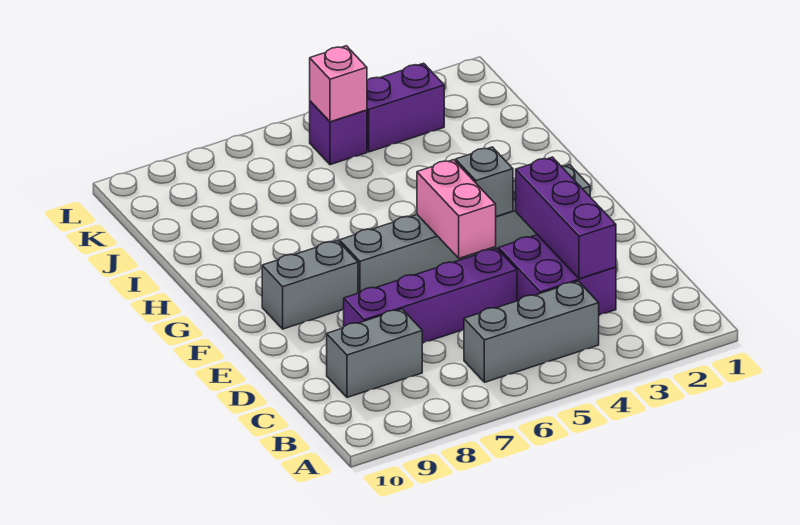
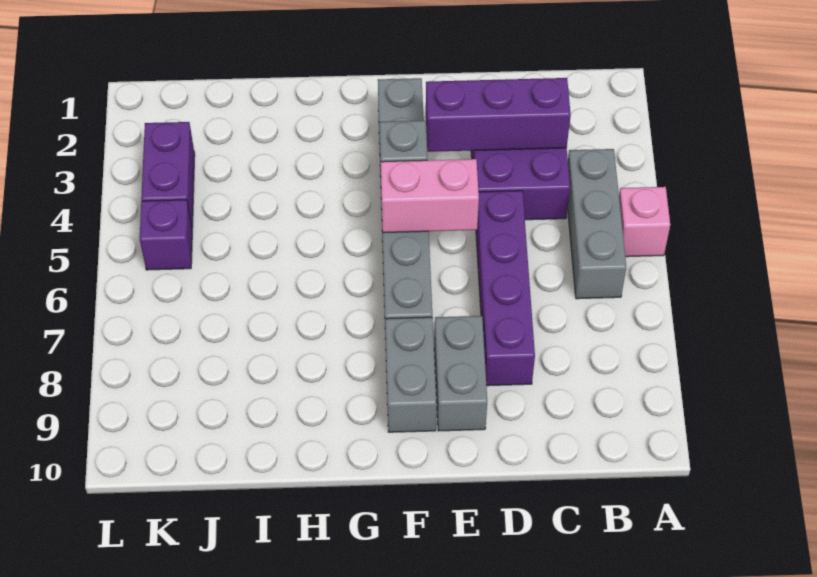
grey 1x2 brick [327,309,422,397] -> grey 1x2 brick moved to [434,316,487,431]
pink 1x1 brick [310,46,367,122] -> pink 1x1 brick moved to [619,187,670,257]

